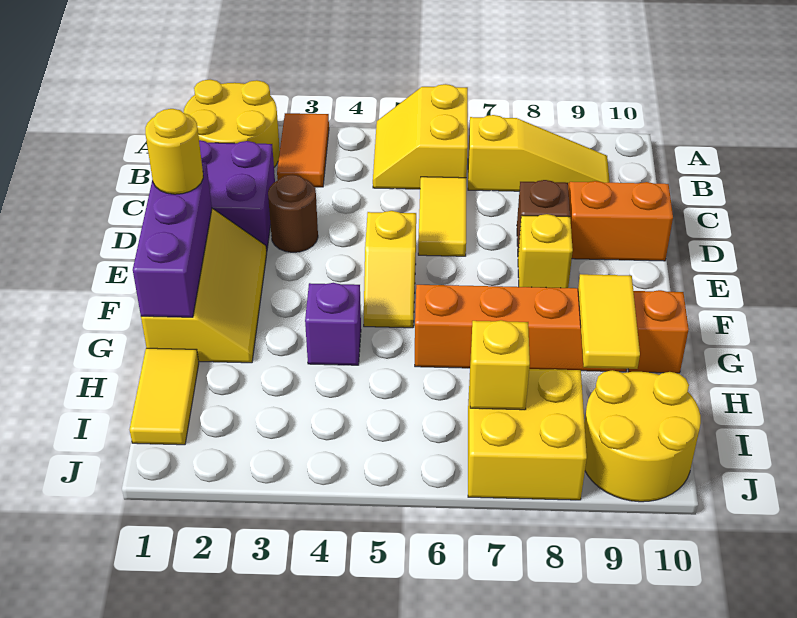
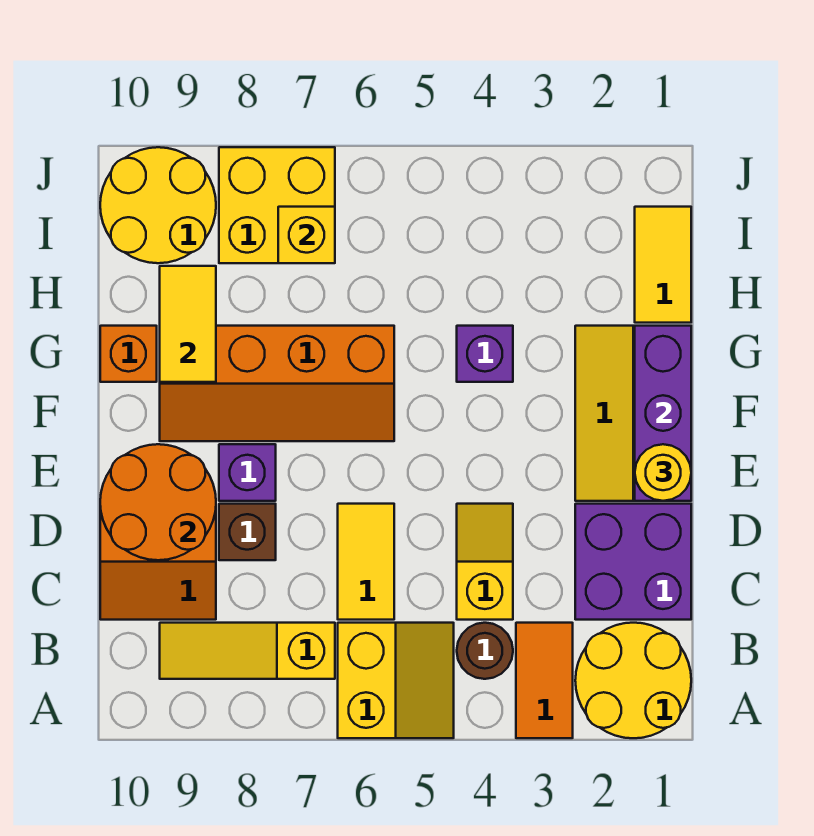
brown 1x1 round brick [268,175,318,252] -> brown 1x1 round brick moved to [457,623,513,679]
none -> orange 2x2 round brick [100,444,216,560]
yellow 1x2 slope [364,211,416,328] -> yellow 1x2 slope moved to [457,504,513,620]
yellow 1x1 brick [518,214,573,288] -> purple 1x1 brick [219,444,276,501]

